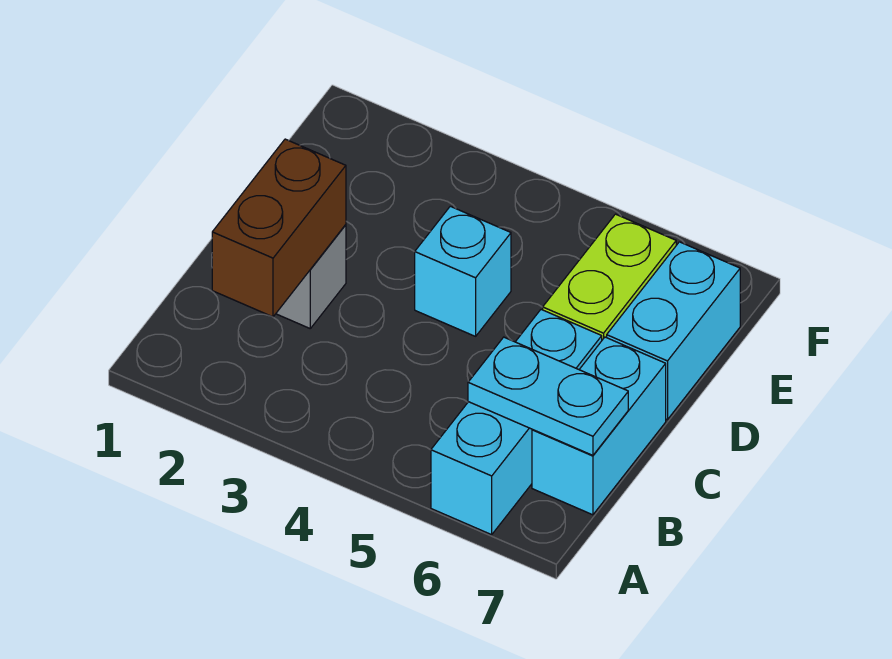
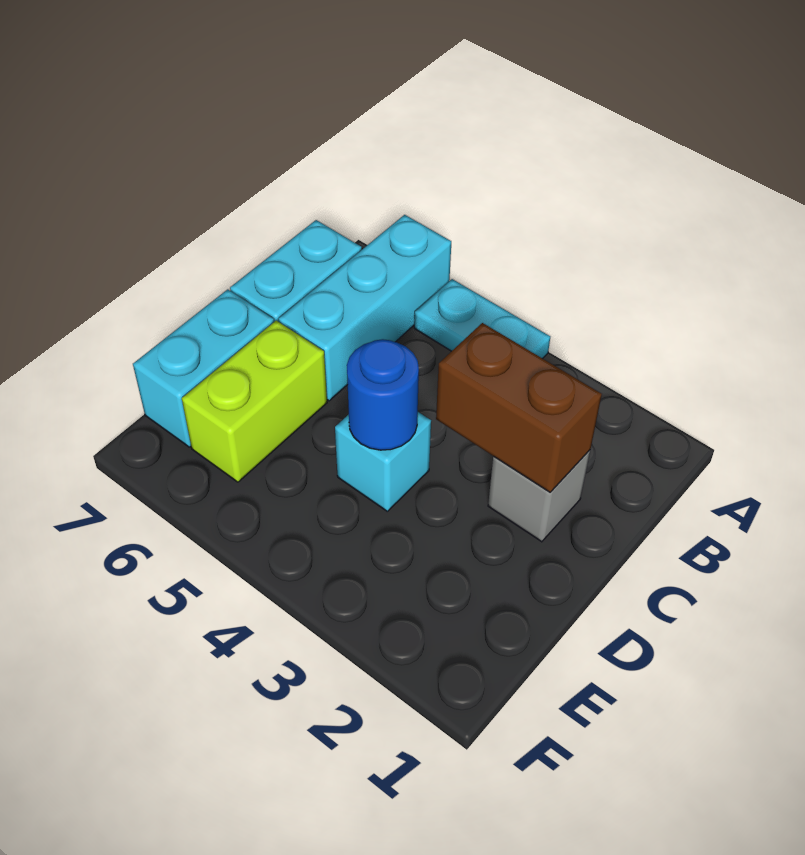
brown 1x2 brick [212,139,346,317] -> brown 1x2 brick turned to [436,323,602,492]
cyan 1x2 plate [468,337,628,455] -> cyan 1x2 plate moved to [414,279,550,359]
none -> blue 1x1 round brick [347,339,419,450]

